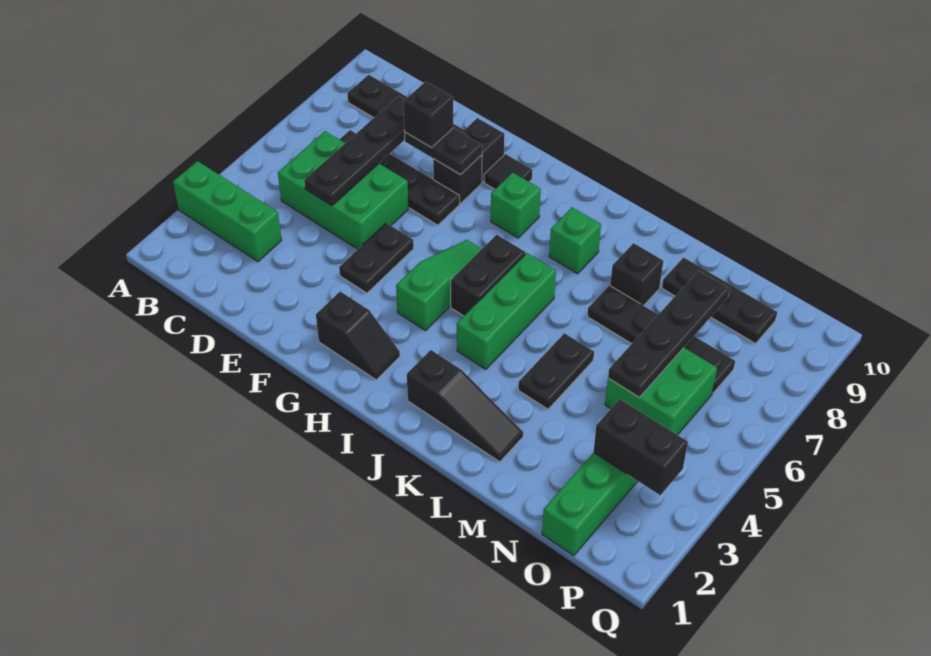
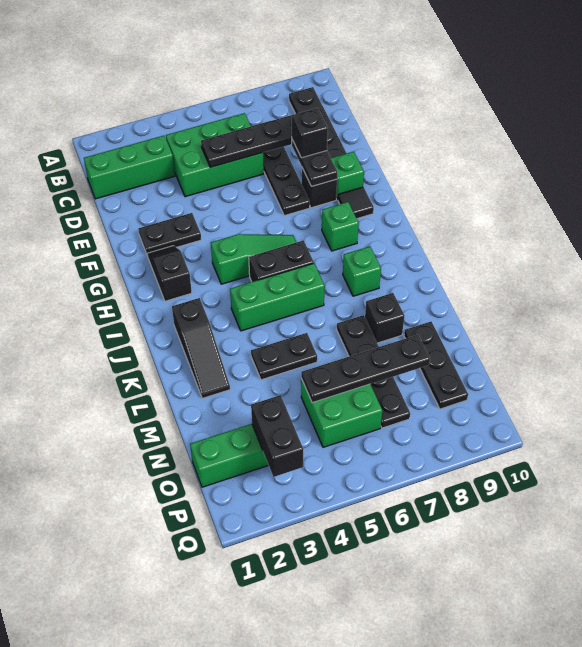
green 1x3 brick [173,161,282,262] -> green 1x3 brick turned to [84,136,175,199]
green 2x3 brick [278,131,409,249] -> green 2x3 brick turned to [166,113,264,197]
black 1x2 plate [339,223,414,293] -> black 1x2 plate moved to [138,213,201,254]
black 1x1 brick [462,118,504,182] -> green 1x1 brick [331,152,364,200]
black 1x2 slope [316,291,400,380] -> black 1x2 slope turned to [147,246,192,301]

